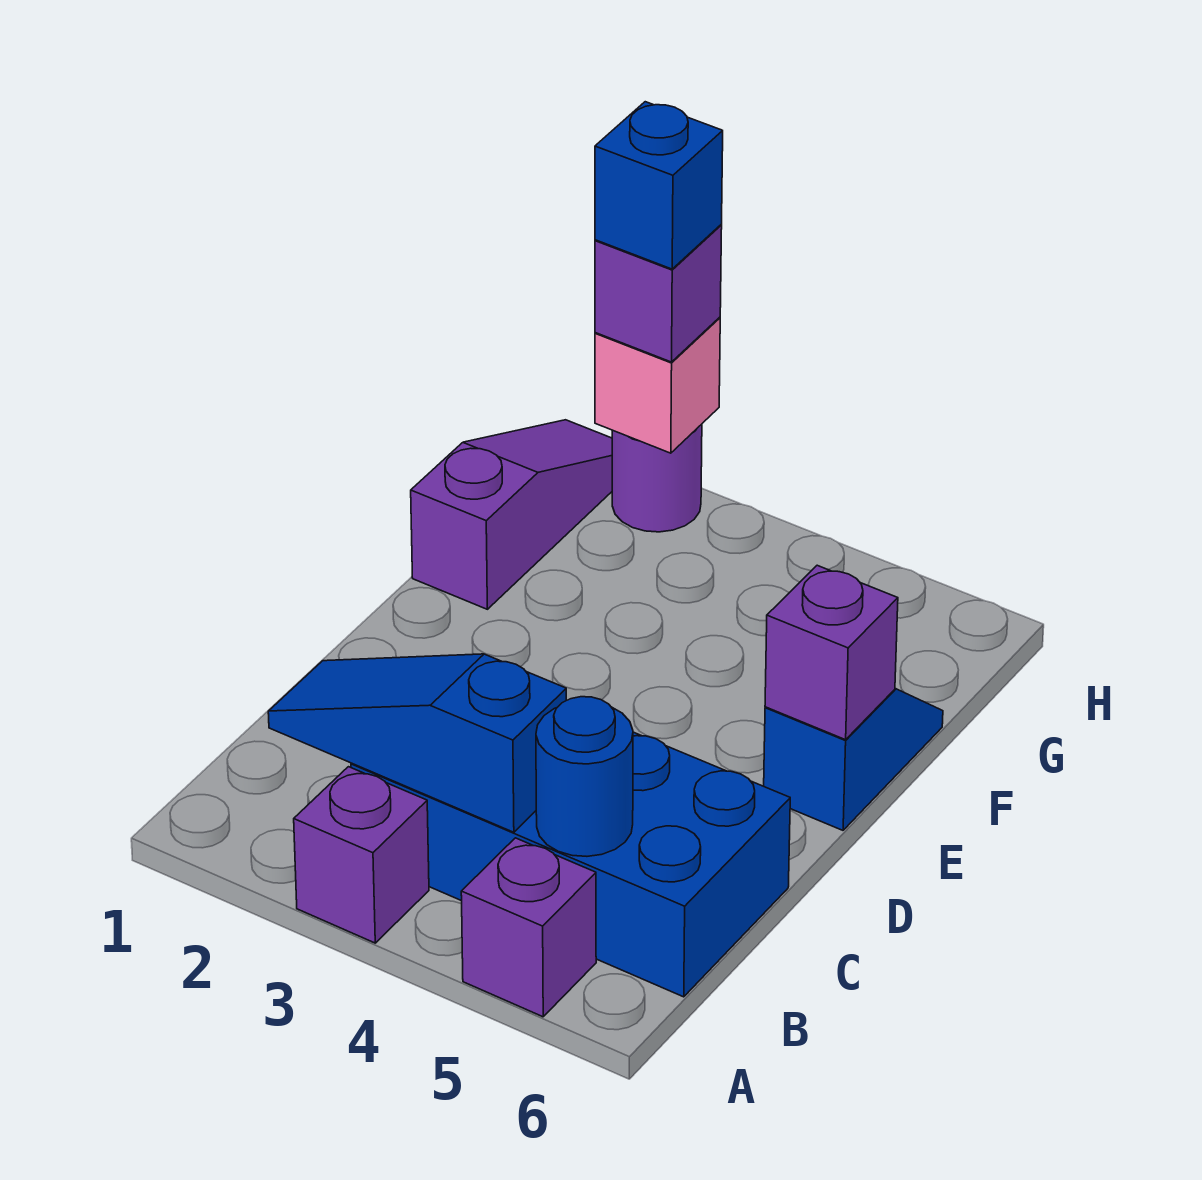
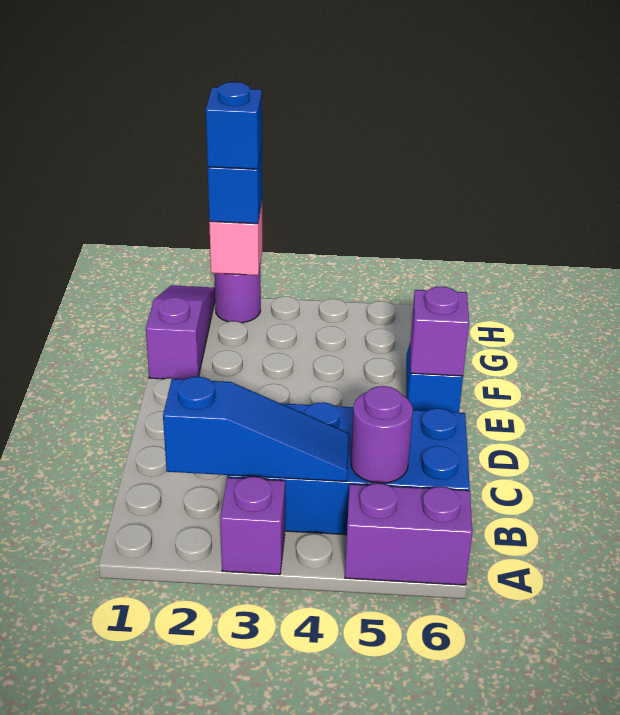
purple 1x1 brick [461,838,596,1017] -> purple 1x2 brick [345,483,472,585]
blue 1x3 slope [268,654,566,832] -> blue 1x3 slope turned to [163,377,349,481]
blue 1x1 round brick [536,697,633,856] -> purple 1x1 round brick [351,386,413,483]
purple 1x1 brick [595,225,722,362] -> blue 1x1 brick [208,149,262,224]

